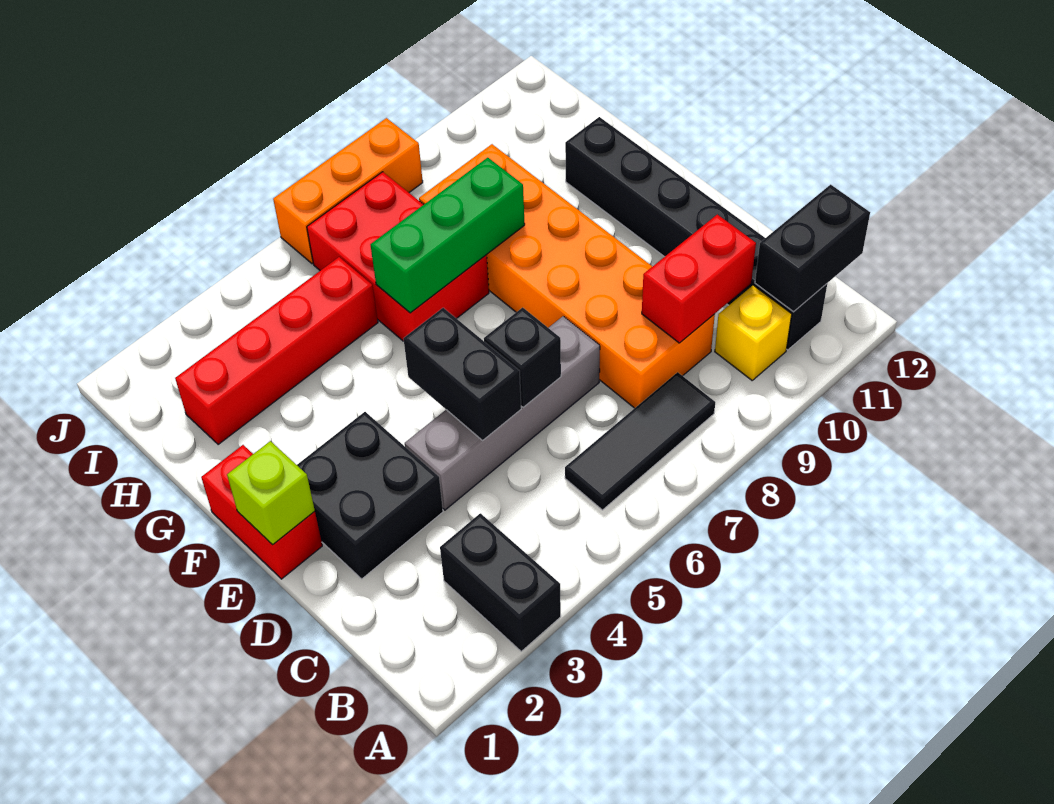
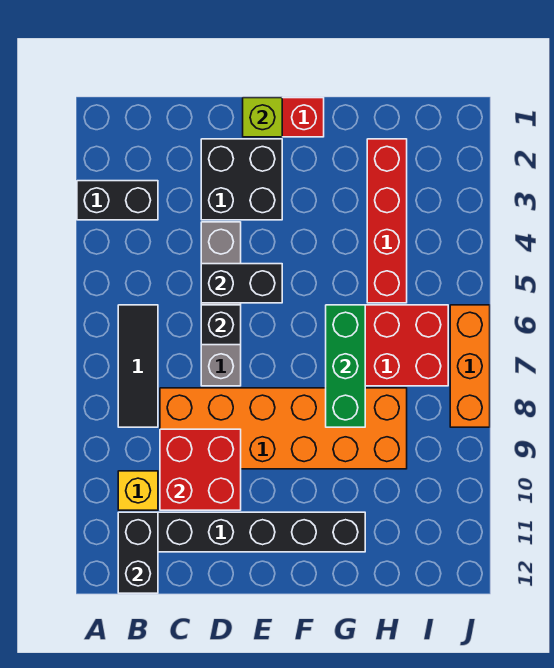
red 1x2 brick [642,214,756,343] -> red 2x2 brick [160,429,241,510]

